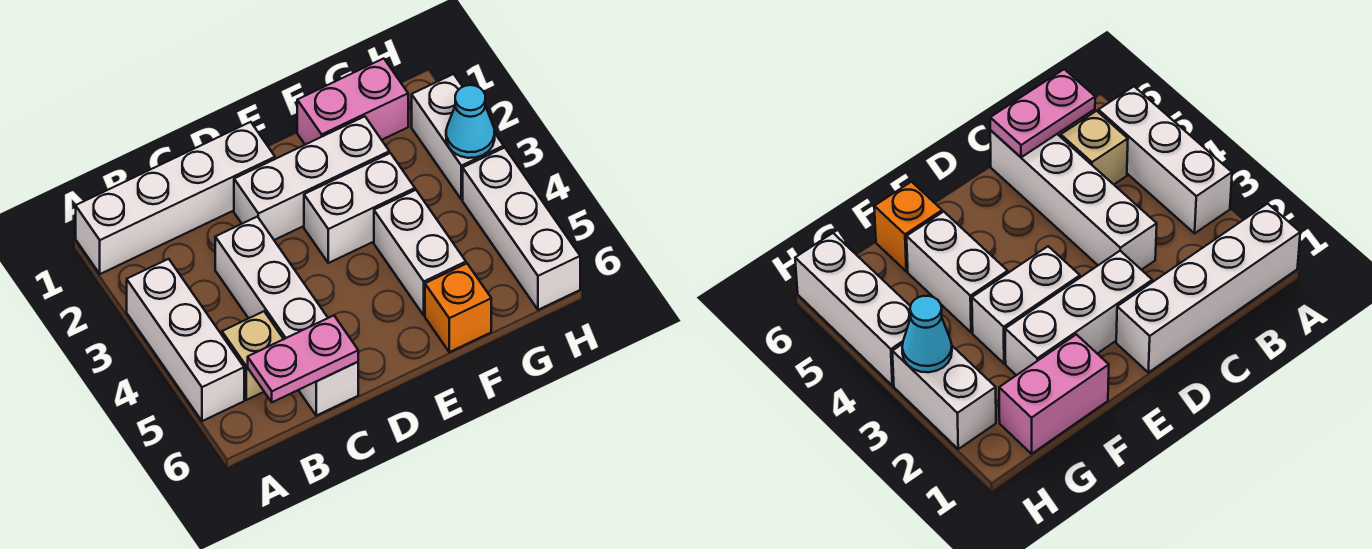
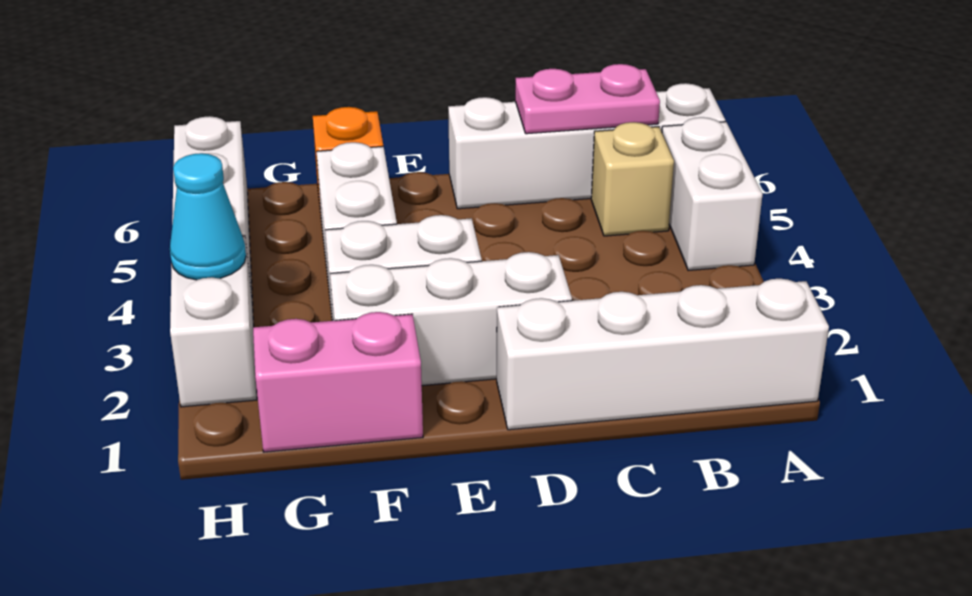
white 1x3 brick [127,259,244,421] -> white 1x2 brick [662,117,763,271]
white 1x4 brick [215,217,358,416] -> white 1x4 brick turned to [448,83,725,209]

